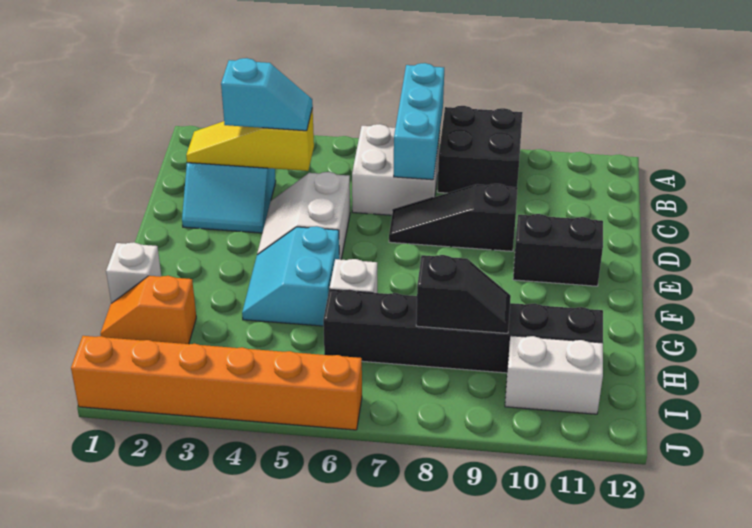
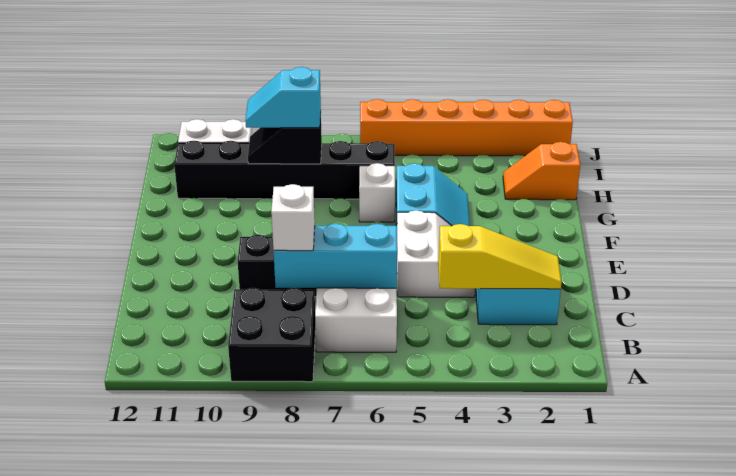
cyan 1x3 brick [394,63,444,180] -> cyan 1x3 brick turned to [274,224,397,288]
cyan 1x2 slope [221,58,313,131] -> cyan 1x2 slope moved to [246,67,321,128]
black 1x2 brick [513,214,603,286] -> none
white 1x1 brick [106,242,161,303] -> white 1x1 brick moved to [271,184,315,251]
orange 1x2 slope [100,276,196,344] -> orange 1x2 slope turned to [503,142,580,200]

